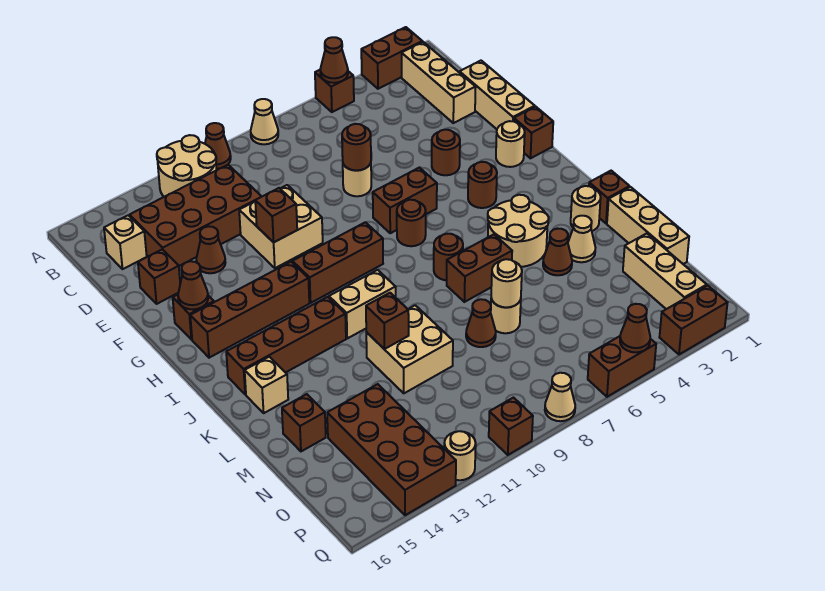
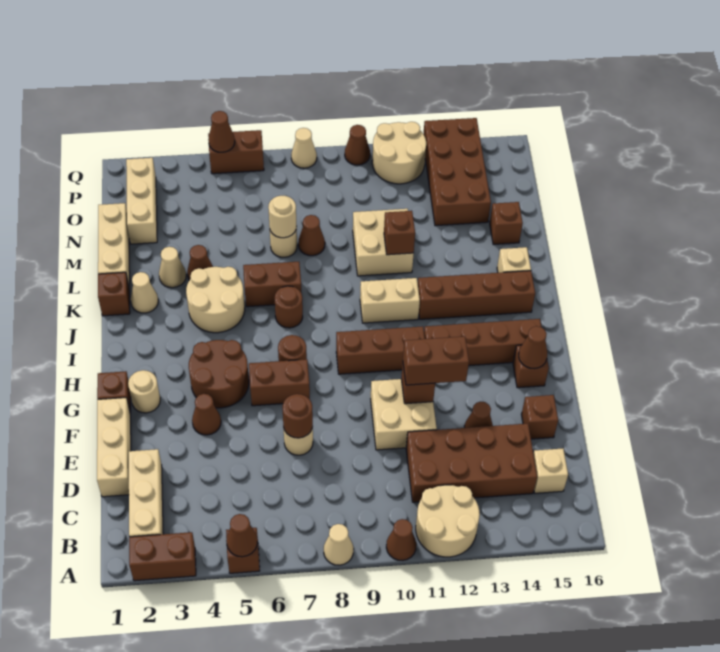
brown 1x1 round brick [432,130,460,175] -> brown 1x1 cone [192,394,221,435]
brown 1x1 round brick [468,162,497,208] -> brown 2x2 round brick [189,340,249,408]
tan 1x1 round brick [571,186,601,231] -> tan 1x1 cone [131,272,158,313]
brown 1x2 brick [659,286,728,354] -> brown 1x2 brick moved to [403,336,469,385]
brown 1x1 brick [489,398,533,455] -> brown 1x1 cone [345,125,370,165]
tan 1x1 round brick [444,431,476,480] -> tan 2x2 round brick [372,122,426,184]

